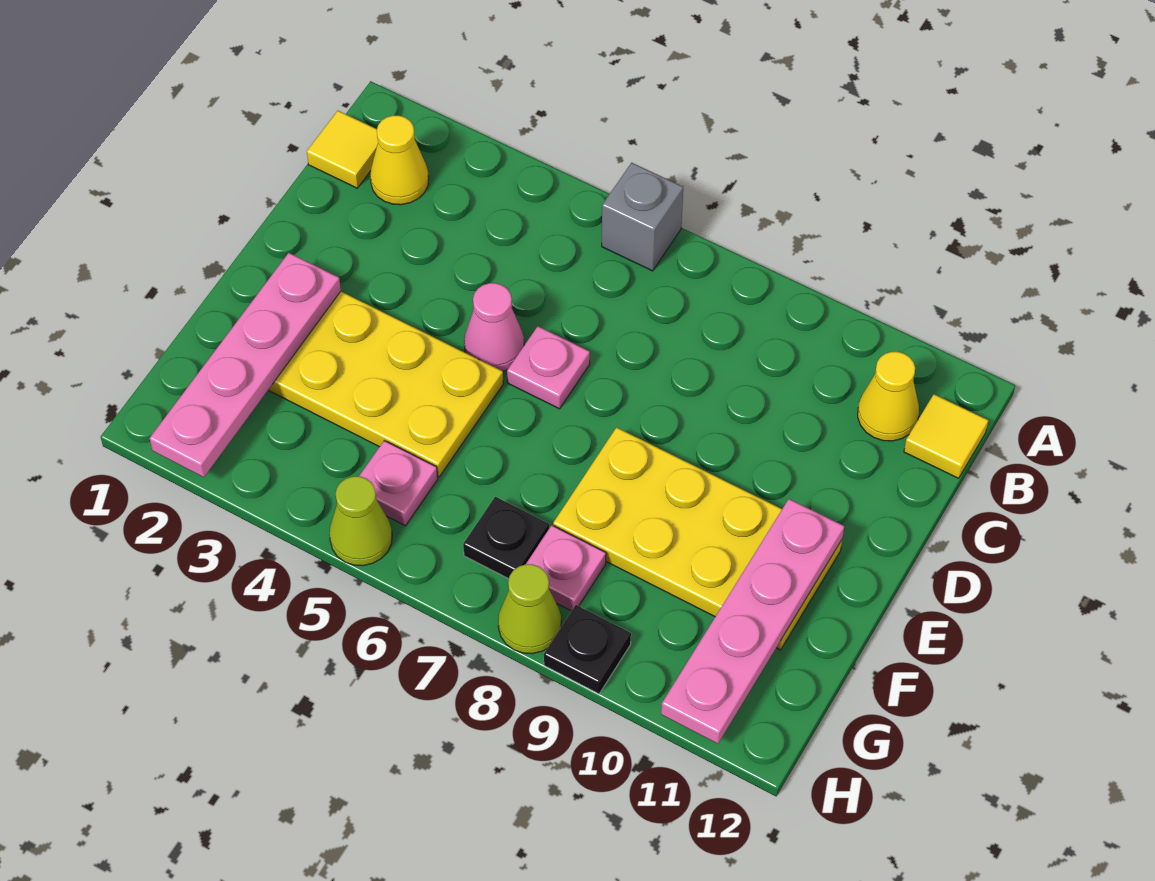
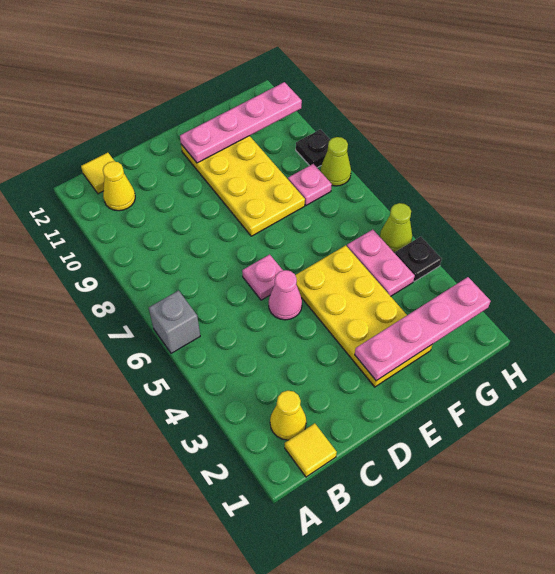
pink 1x1 plate [359,441,438,526] -> pink 1x2 plate [347,230,415,296]
black 1x1 plate [463,497,549,579] -> black 1x1 plate moved to [395,237,442,281]

